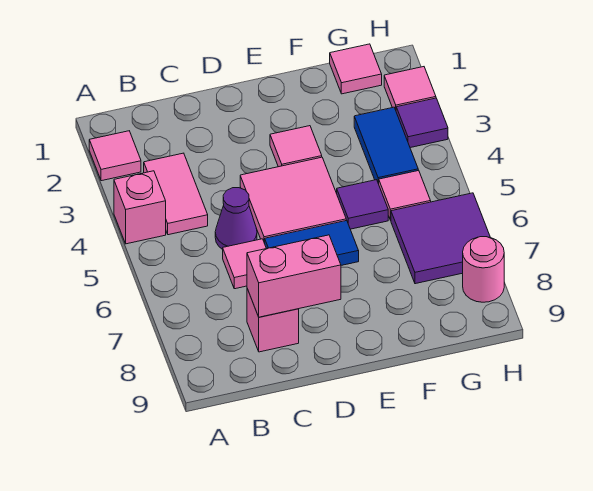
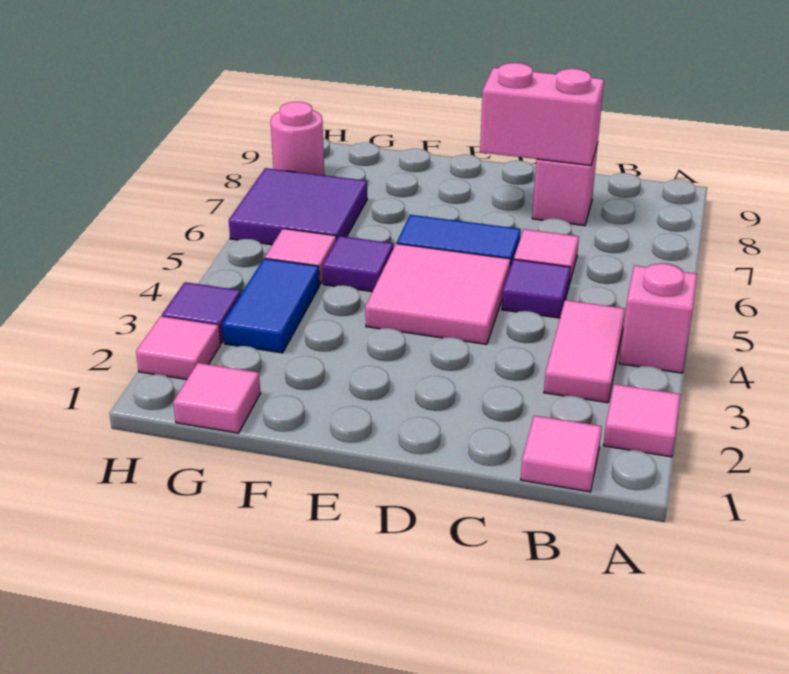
purple 1x1 cone [215,188,257,249] -> purple 1x1 tile [502,259,571,318]
pink 1x1 tile [270,126,322,167] -> pink 1x1 tile moved to [521,415,602,492]

